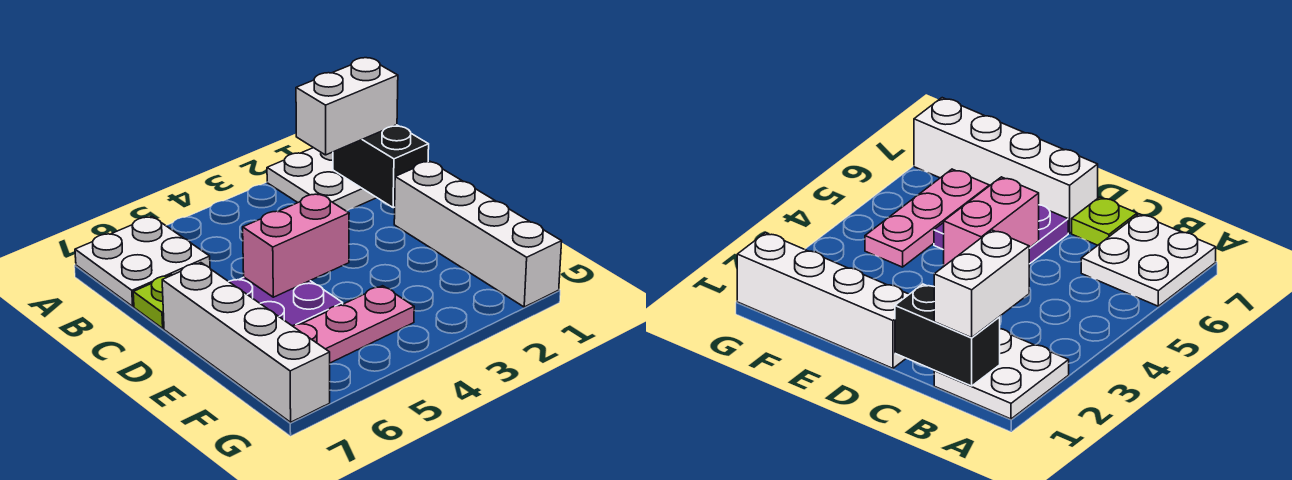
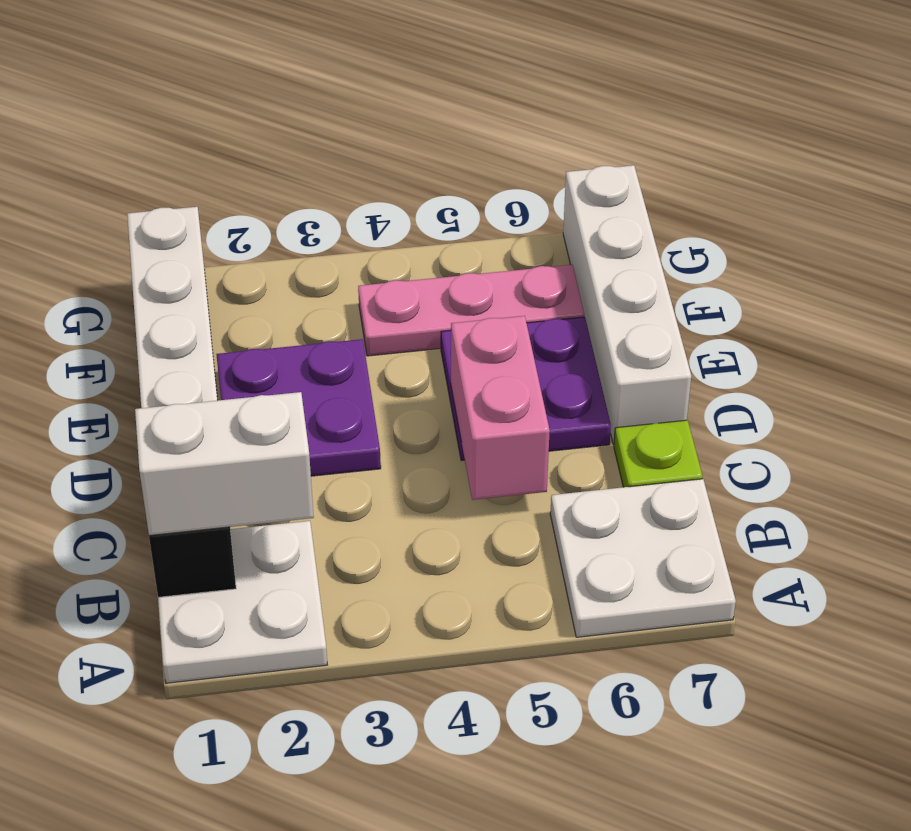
none -> purple 2x2 plate [216,339,381,476]
pink 1x2 brick [243,194,349,297] -> pink 1x2 brick turned to [451,316,550,500]

